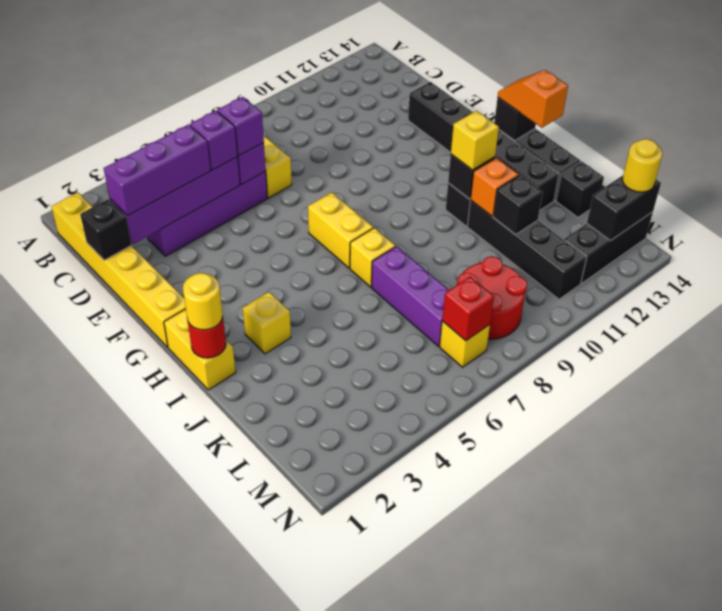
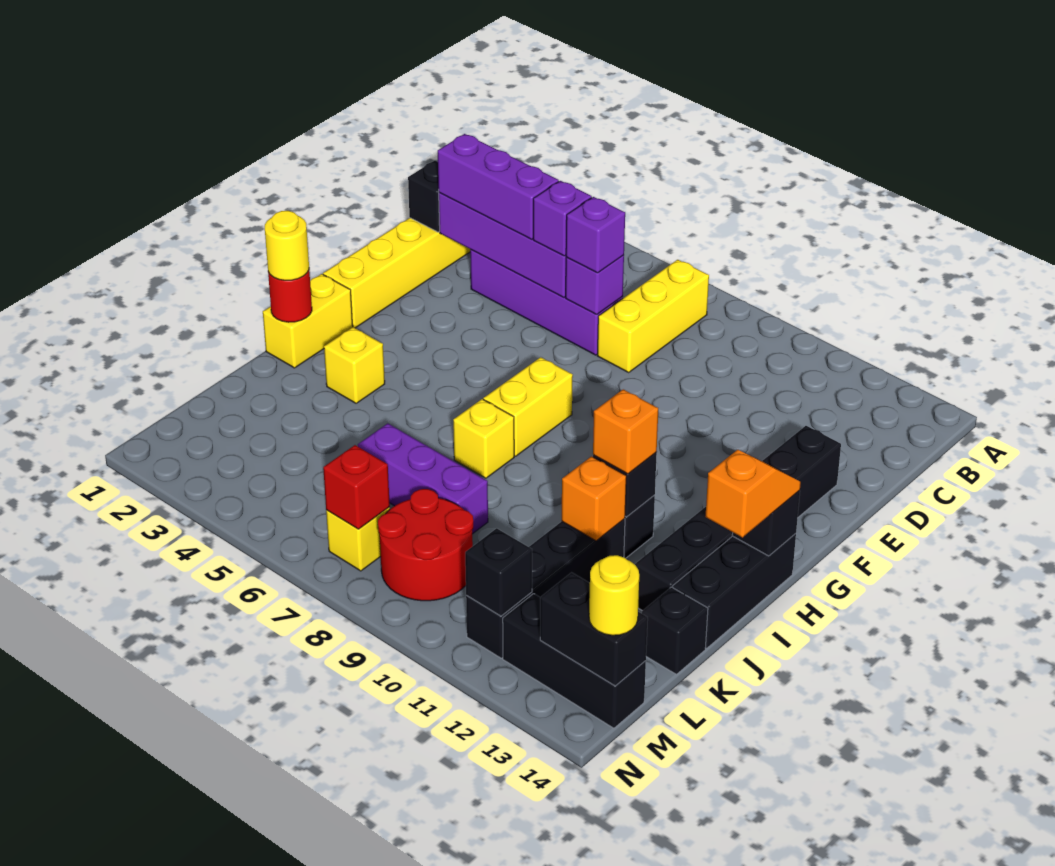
yellow 1x1 brick [451,111,499,170] -> orange 1x1 brick [593,389,658,474]
purple 1x3 brick [372,246,449,346] -> purple 1x3 brick turned to [358,423,488,534]
black 1x1 brick [493,175,543,235] -> black 1x1 brick moved to [465,528,532,616]

